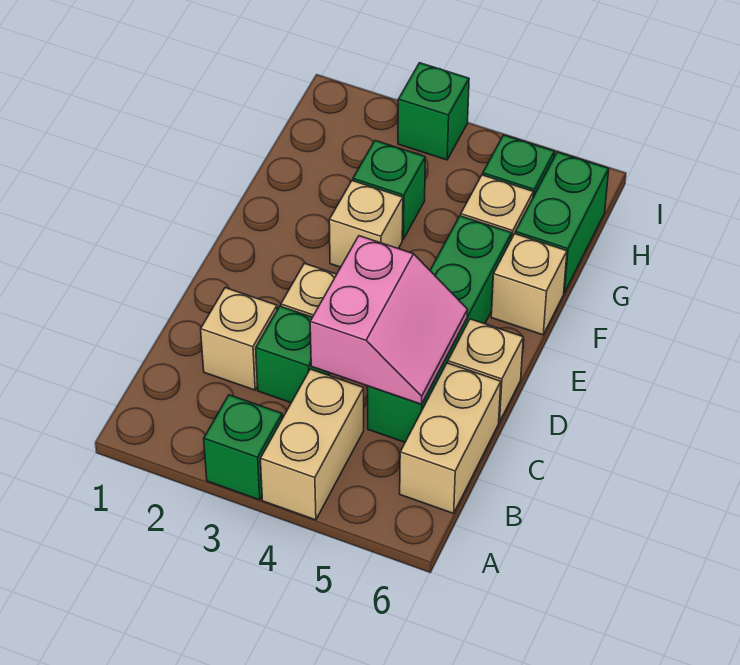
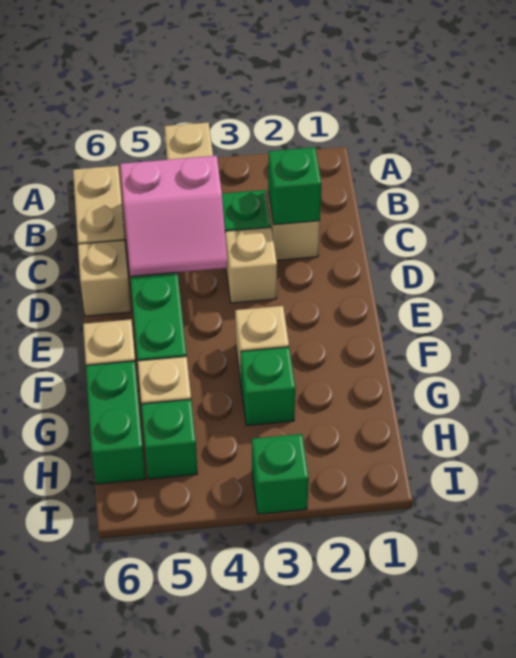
green 1x1 brick [204,395,282,500] -> green 1x1 brick moved to [268,147,322,225]
pink 2x2 slope [310,236,468,404] -> pink 2x2 slope turned to [120,156,227,277]

